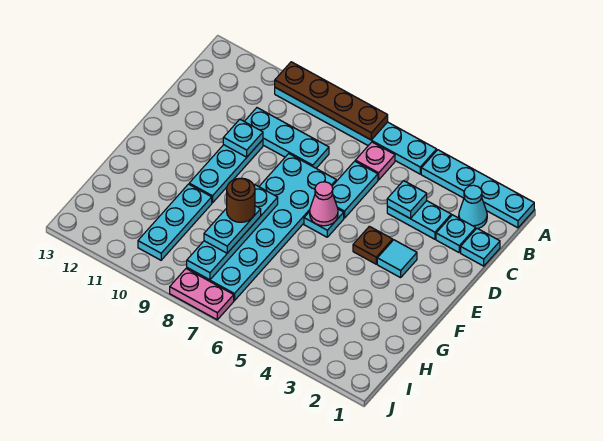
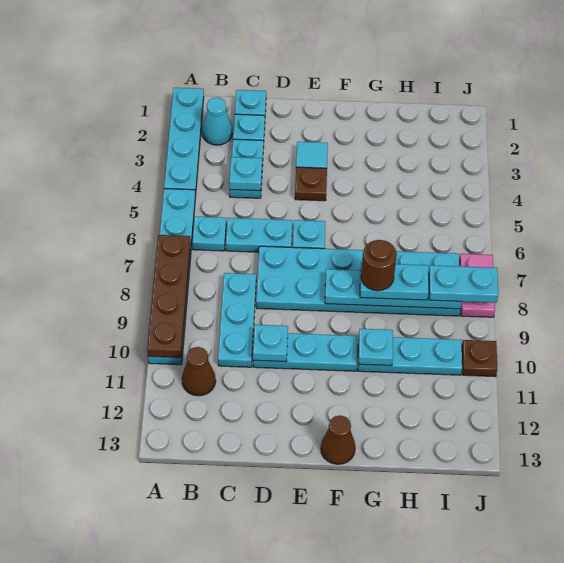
pink 1x1 plate [355,142,395,180] -> cyan 1x1 plate [192,217,226,251]
none -> brown 1x1 cone [182,347,216,396]
pink 1x1 cone [310,182,338,226] -> none
none -> brown 1x1 cone [321,416,355,464]
none -> cyan 1x1 plate [359,329,393,366]
none -> cyan 1x2 plate [429,265,498,303]
none -> brown 1x1 plate [462,340,497,377]

